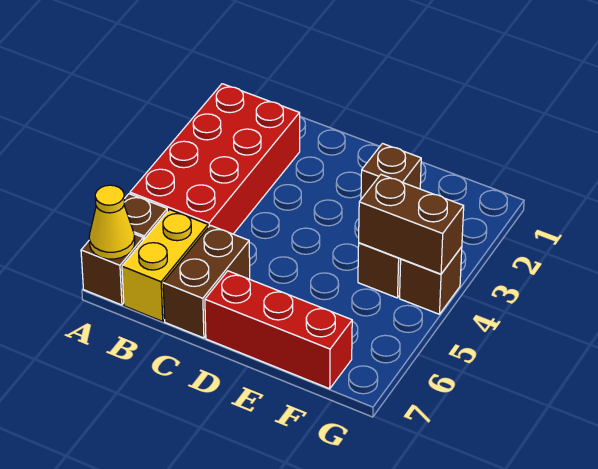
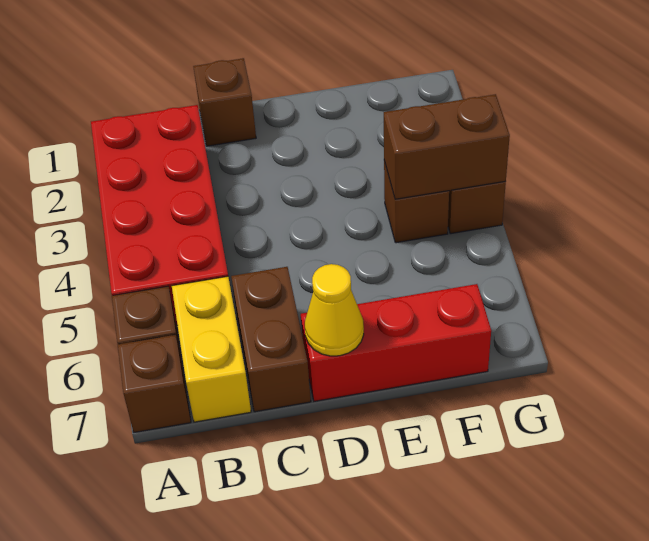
yellow 1x1 cone [89,185,135,259] -> yellow 1x1 cone moved to [305,264,364,356]
brown 1x1 brick [361,144,421,199] -> brown 1x1 brick moved to [193,58,256,146]

